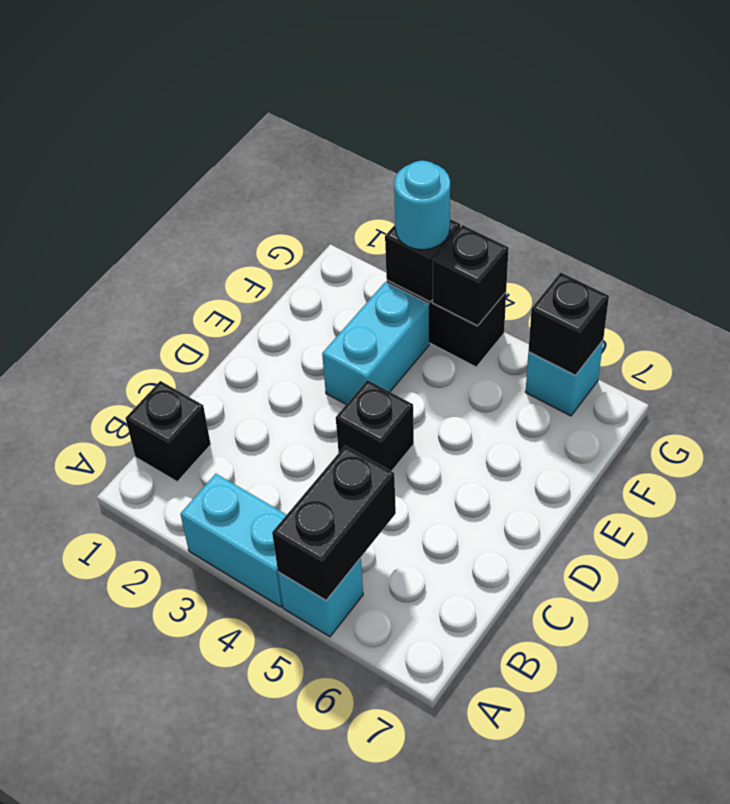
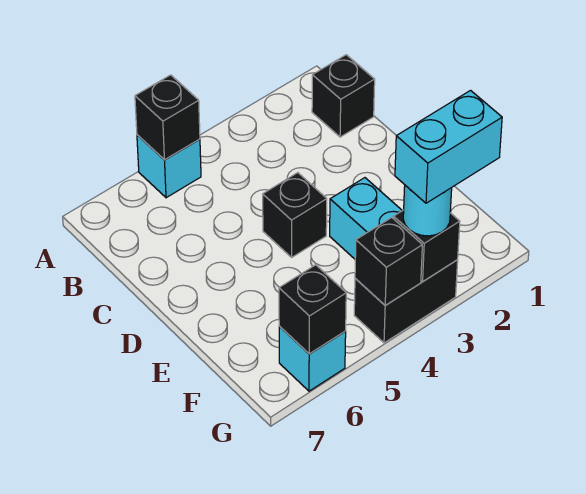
cyan 1x2 brick [180,474,286,607] -> cyan 1x2 brick moved to [395,91,502,203]
black 1x2 brick [272,446,396,600] -> black 1x1 brick [135,75,200,160]

